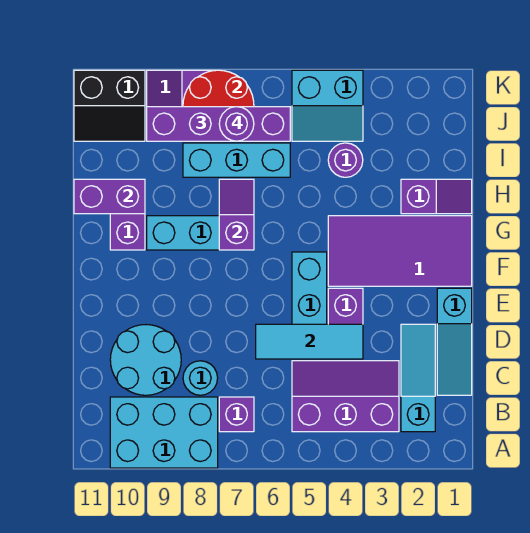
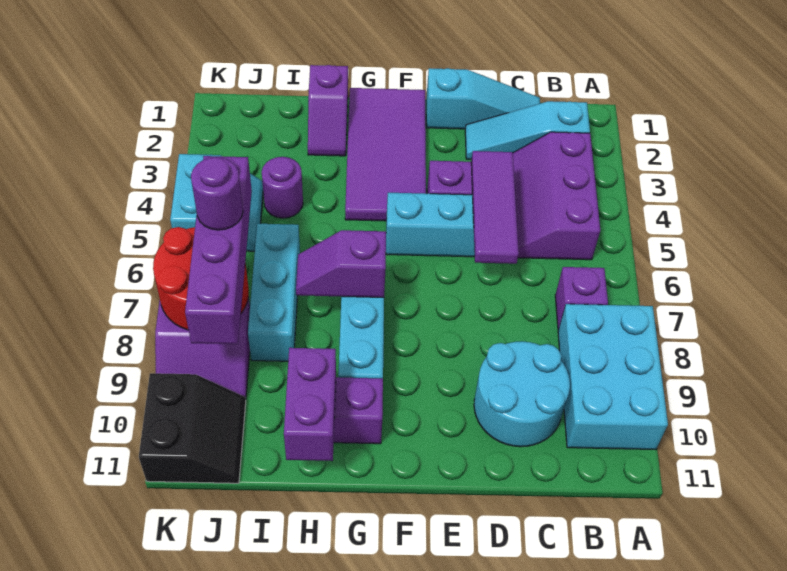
cyan 1x1 round brick [183,361,218,395] -> none
cyan 1x3 tile [256,324,363,359] -> purple 1x3 tile [471,151,519,264]
purple 1x2 slope [401,179,472,214] -> purple 1x2 slope turned to [308,65,348,156]

